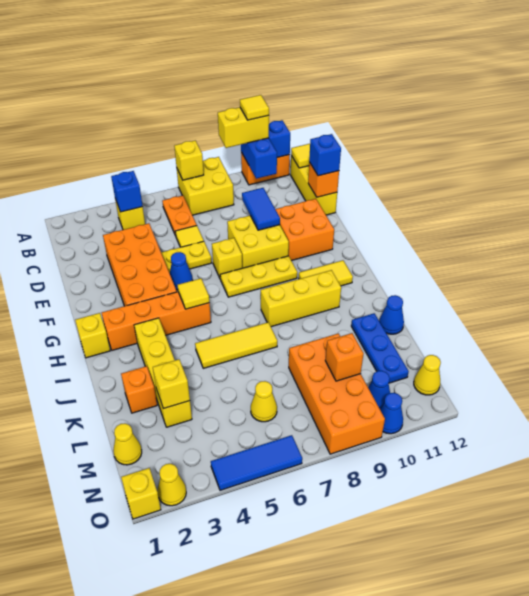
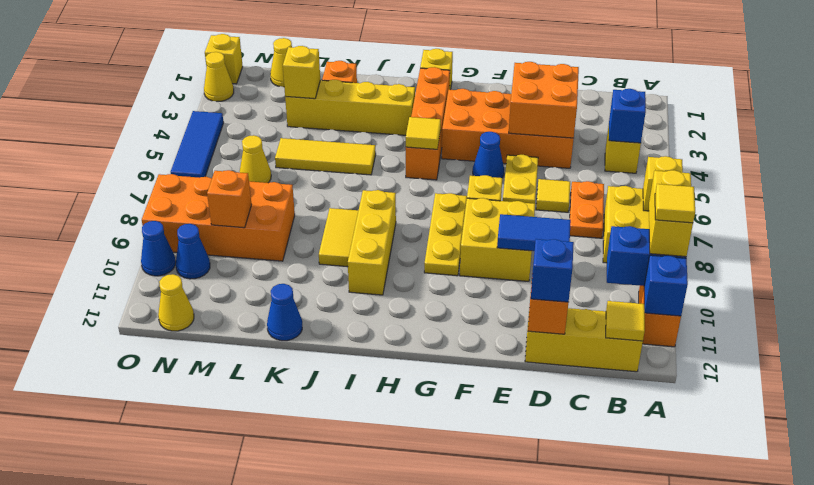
orange 1x2 plate [162,195,197,236] -> orange 1x2 plate turned to [570,181,604,238]
orange 2x2 brick [275,199,334,261] -> orange 2x2 brick moved to [509,62,579,138]
yellow 1x2 tile [299,260,353,286] -> yellow 1x2 tile moved to [319,208,358,267]
yellow 1x3 tile [195,322,277,368] -> yellow 1x3 tile turned to [275,138,376,175]
blue 1x3 plate [351,313,409,383] -> none

